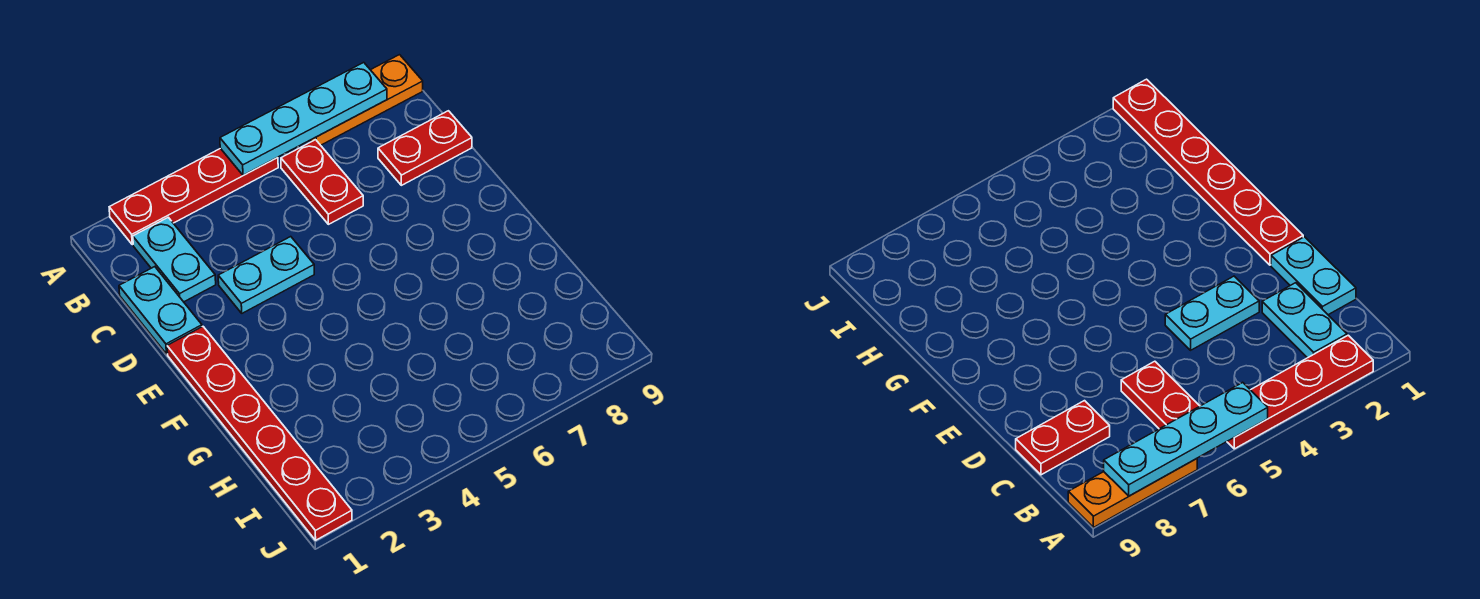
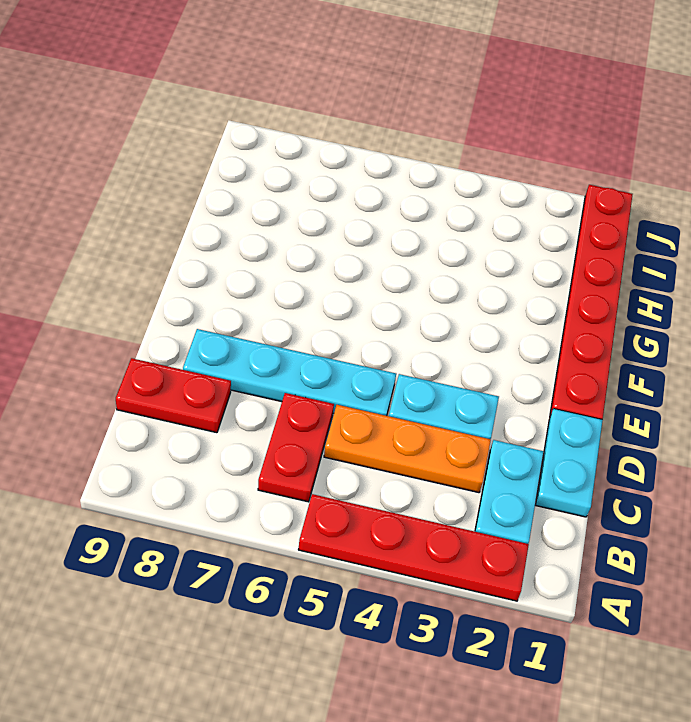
cyan 1x4 plate [220,62,387,175] -> cyan 1x4 plate moved to [183,329,396,416]
orange 1x3 plate [310,55,423,145] -> orange 1x3 plate moved to [324,405,491,493]

